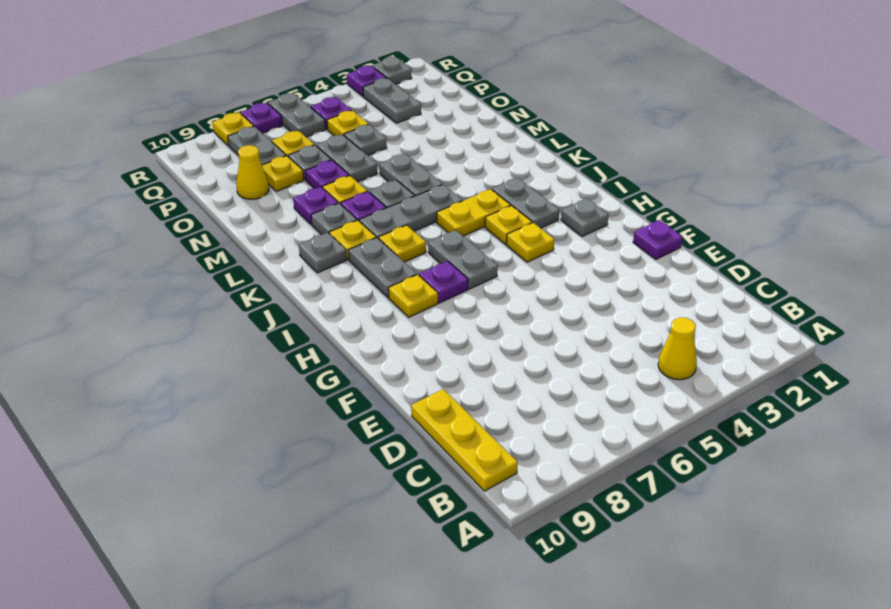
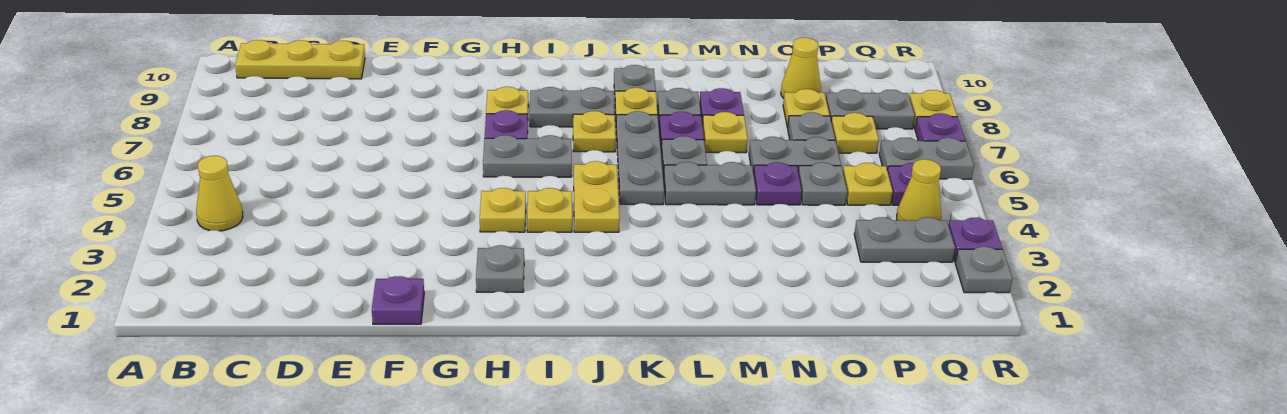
grey 1x2 plate [492,178,559,228] -> none
purple 1x1 plate [305,160,349,188] -> purple 1x1 plate moved to [753,162,802,205]
none -> yellow 1x1 cone [897,159,941,220]

